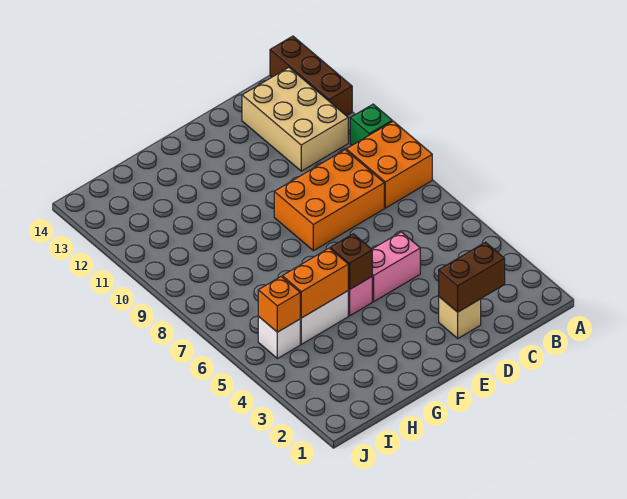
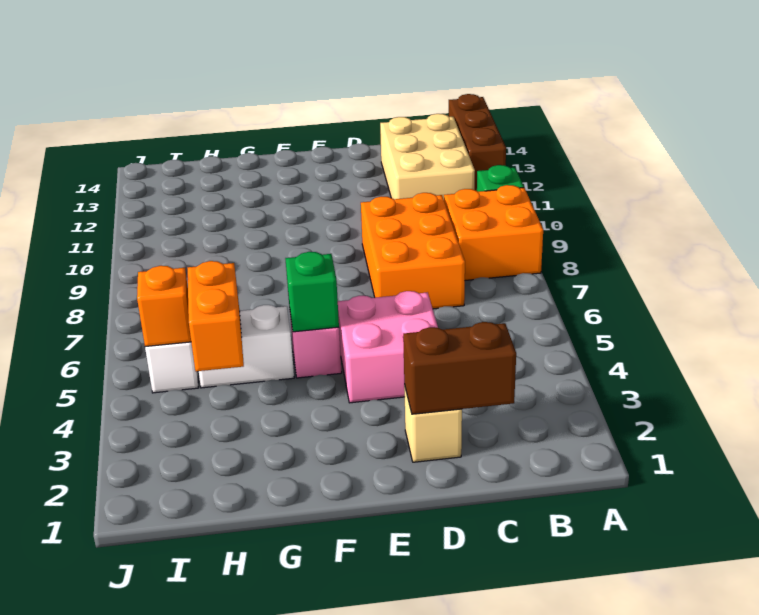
orange 2x3 brick [274,150,384,251] -> orange 2x3 brick turned to [361,193,465,309]
pink 1x2 brick [372,232,420,302] -> pink 2x2 brick [338,291,438,403]
brown 1x1 brick [330,234,372,290] -> green 1x1 brick [285,252,339,332]
orange 1x2 brick [282,248,348,318] -> orange 1x2 brick turned to [188,261,244,371]

